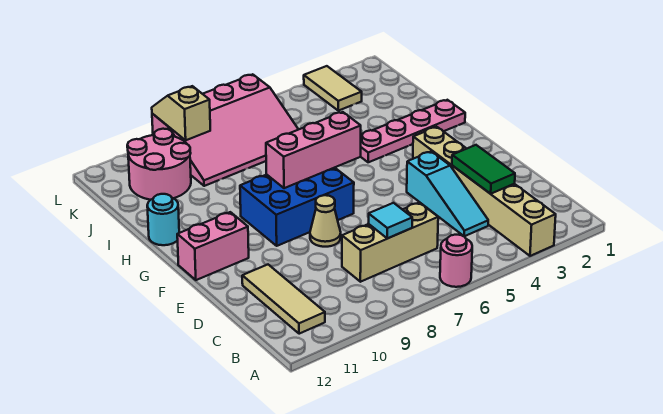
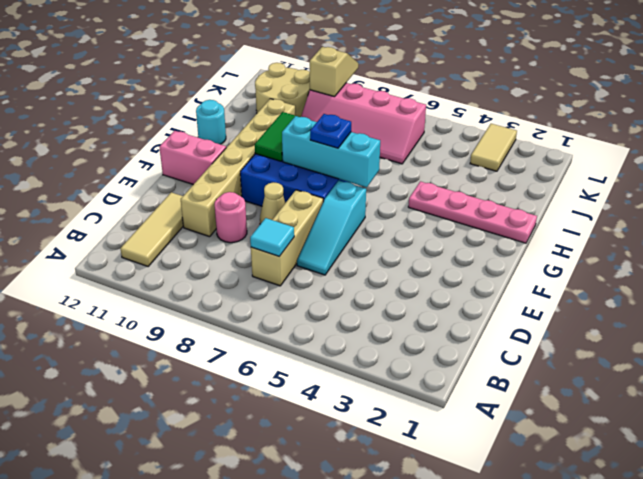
tan 1x6 brick [413,127,556,256] -> tan 1x6 brick moved to [181,99,295,237]
pink 1x1 round brick [440,235,472,287] -> pink 1x1 round brick moved to [214,192,247,243]
green 1x2 tile [452,145,515,194] -> green 1x2 tile moved to [255,112,299,161]
cyan 1x3 slope [407,151,488,236] -> cyan 1x3 slope moved to [297,181,366,275]
tan 1x3 brick [342,202,438,282] -> tan 1x3 brick turned to [251,190,323,286]
pink 1x3 brick [266,112,361,188] -> cyan 1x3 brick [282,116,380,187]
none -> blue 1x1 plate [310,114,351,148]
pink 3x4 slope [152,74,299,186] -> pink 2x4 slope [301,83,426,164]
pink 2x2 round brick [127,129,191,200] -> tan 2x2 round brick [255,63,310,117]

